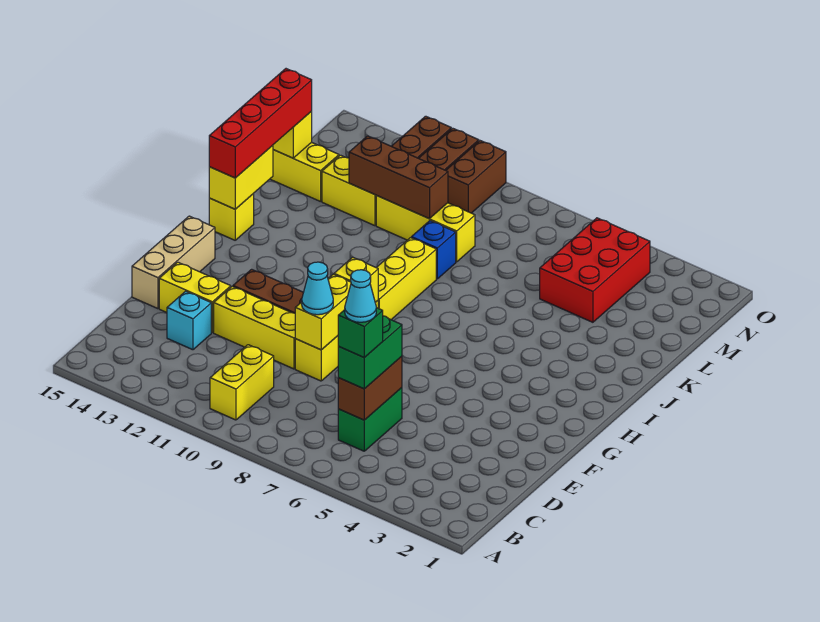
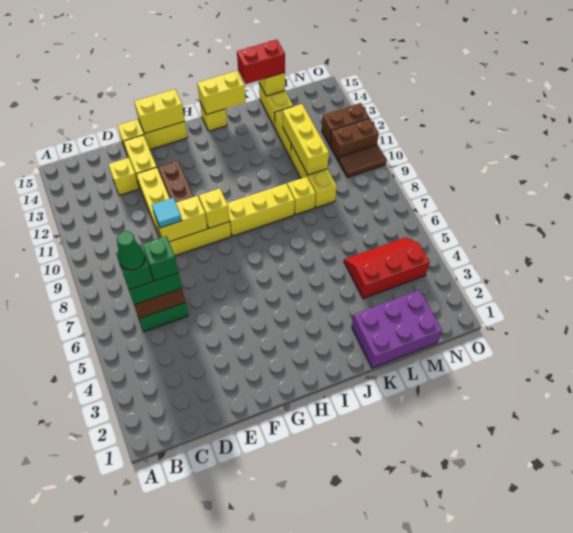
yellow 1x2 brick [210,345,274,420] -> yellow 1x2 brick moved to [134,89,185,134]
cyan 1x1 cone [345,270,376,322] -> green 1x1 cone [117,231,145,270]
none -> green 1x1 brick [142,236,178,281]
cyan 1x1 brick [167,291,211,350] -> yellow 1x1 brick [109,158,139,195]
cyan 1x1 cone [302,262,333,315] -> cyan 1x1 tile [152,198,182,228]
tan 1x3 brick [132,216,215,309] -> yellow 1x3 brick [118,119,188,153]
red 1x4 brick [209,69,312,178] -> red 1x2 brick [237,40,285,84]
none -> purple 2x3 brick [352,290,442,368]
blue 1x1 brick [411,221,456,279] -> yellow 1x1 brick [287,177,316,215]
red 2x3 brick [540,218,650,322] -> red 2x3 slope [344,237,430,299]
brown 1x3 brick [349,136,448,219] -> yellow 1x3 brick [283,104,329,175]
brown 1x2 brick [446,141,506,213] -> brown 1x2 tile [339,145,386,178]

